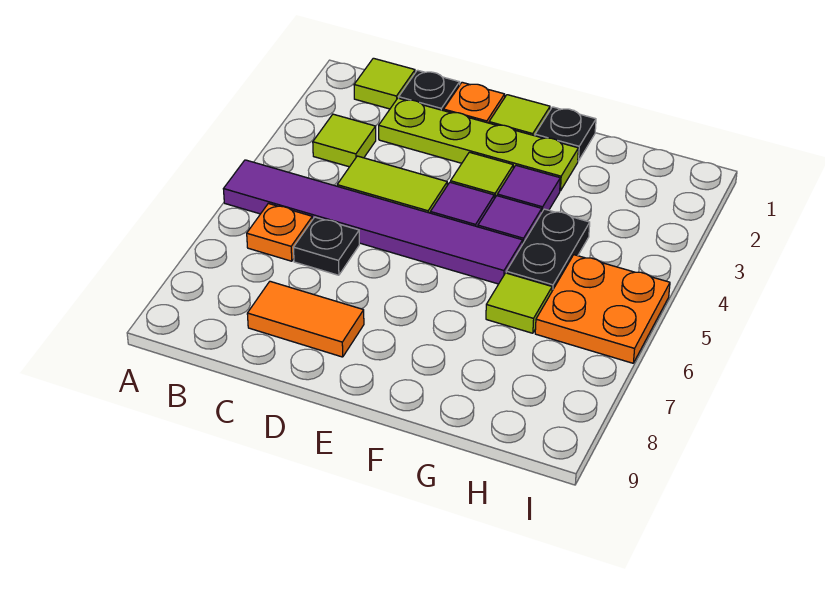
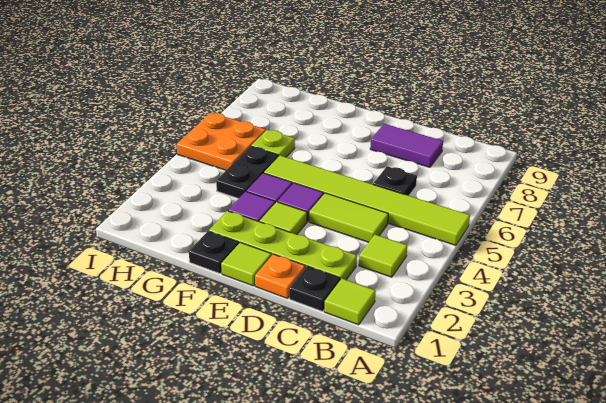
purple 1x6 tile [224,160,523,284] -> lime 1x6 tile [264,155,470,245]
orange 1x1 plate [247,203,312,261] -> none
orange 1x2 tile [247,281,364,357] -> purple 1x2 tile [370,124,443,167]
lime 1x1 tile [486,273,552,333] -> lime 1x1 plate [251,130,295,157]

